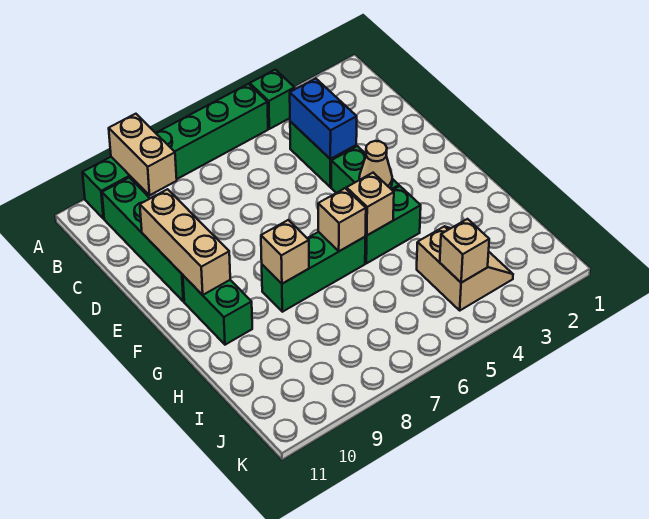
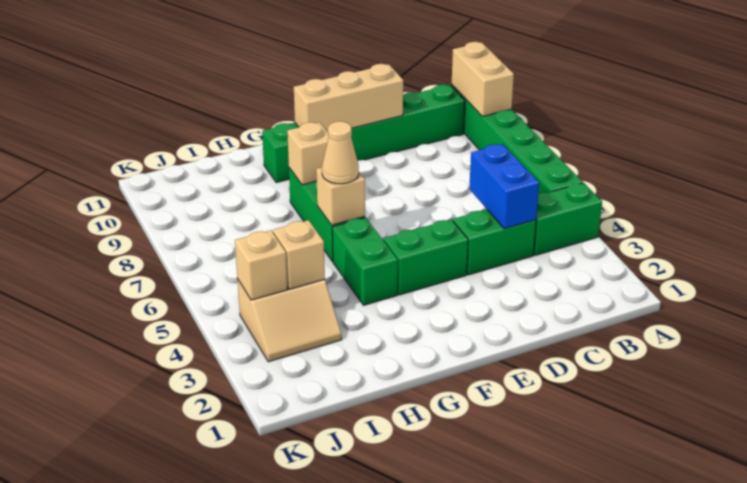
green 1x1 brick [250,70,295,129] -> green 1x2 brick [534,183,602,255]
tan 1x2 brick [109,114,177,195] -> tan 1x2 brick turned to [452,42,514,116]
blue 1x2 brick [290,78,357,159] -> blue 1x2 brick turned to [469,144,539,229]
tan 1x1 cone [359,141,392,188] -> tan 1x1 cone moved to [322,121,359,184]
tan 1x1 brick [347,173,394,235] -> tan 1x1 brick moved to [273,220,325,289]

